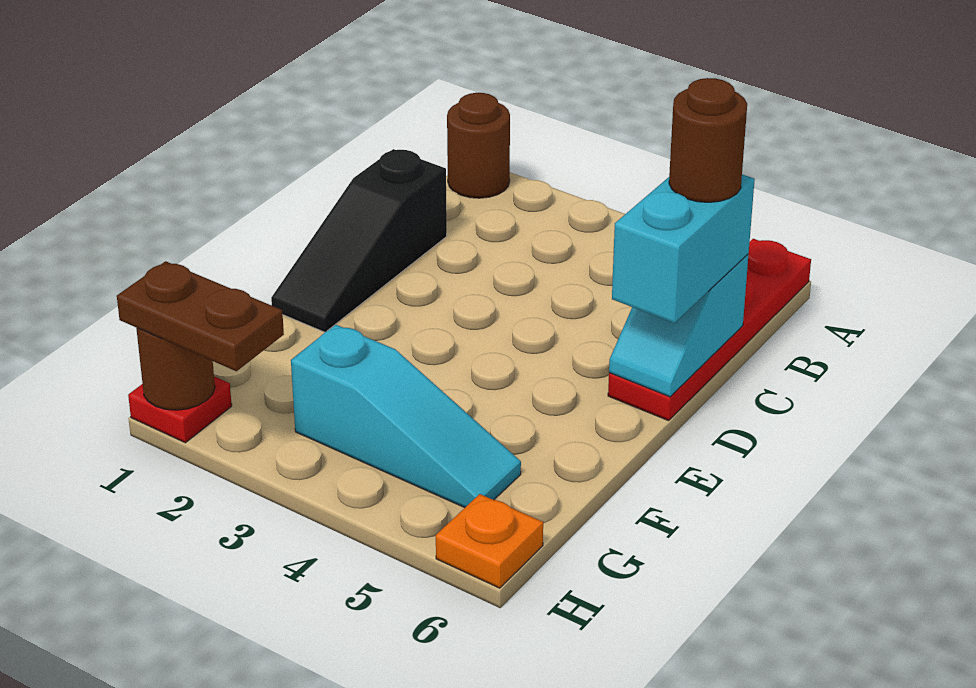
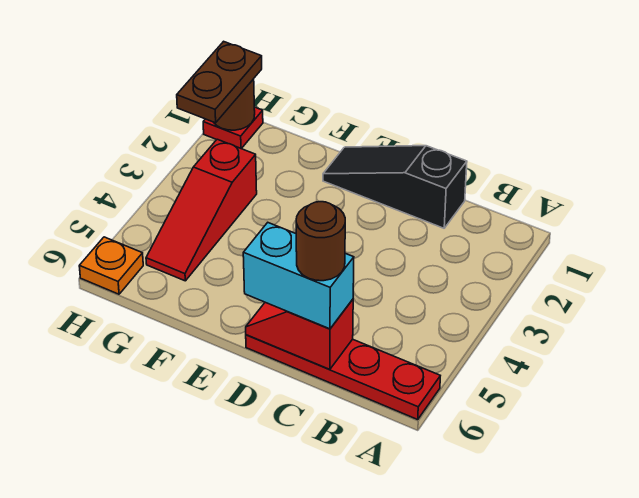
brown 1x1 round brick [447,93,510,198] -> none
cyan 1x2 slope [609,255,748,397] -> red 1x2 slope [246,299,353,369]
cyan 1x3 slope [291,324,521,508] -> red 1x3 slope [146,139,257,281]

